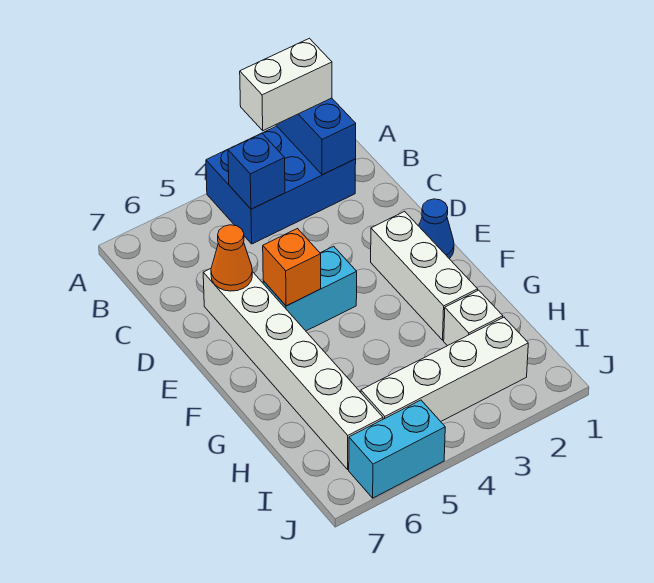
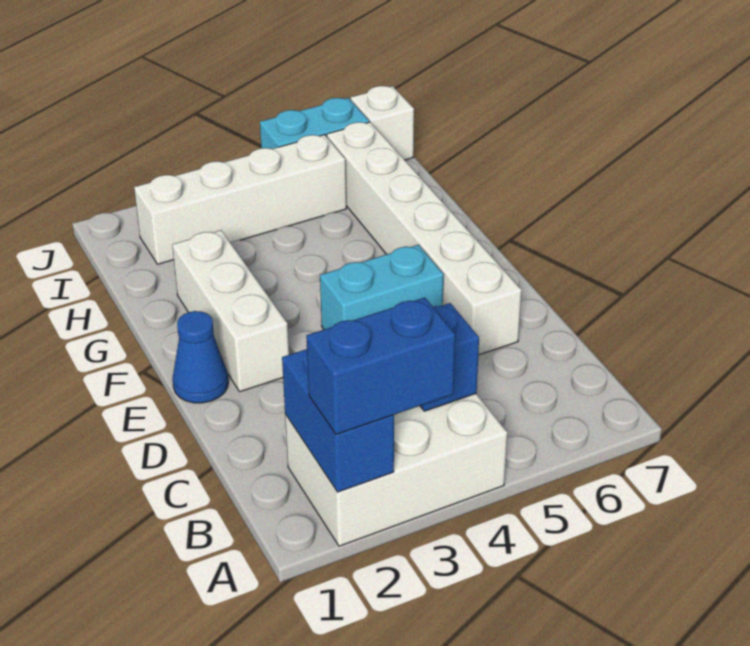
blue 2x3 brick [206,126,356,244] -> white 2x3 brick [285,394,507,546]
white 1x2 brick [240,38,332,131] -> blue 1x2 brick [306,298,455,434]
orange 1x1 cone [211,225,252,291] -> none
orange 1x1 brick [263,229,321,306] -> none
white 1x1 brick [444,290,503,346] -> white 1x1 brick moved to [351,86,414,160]

